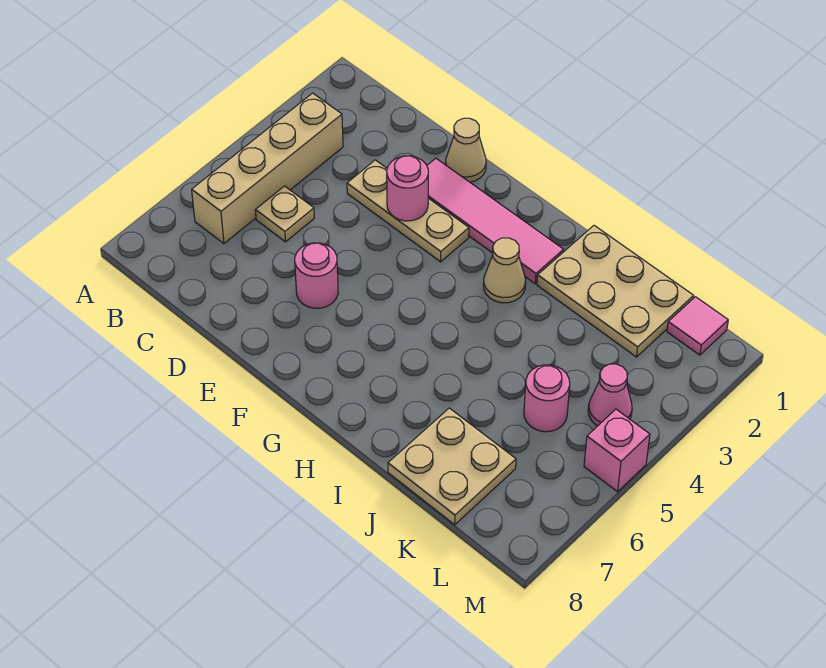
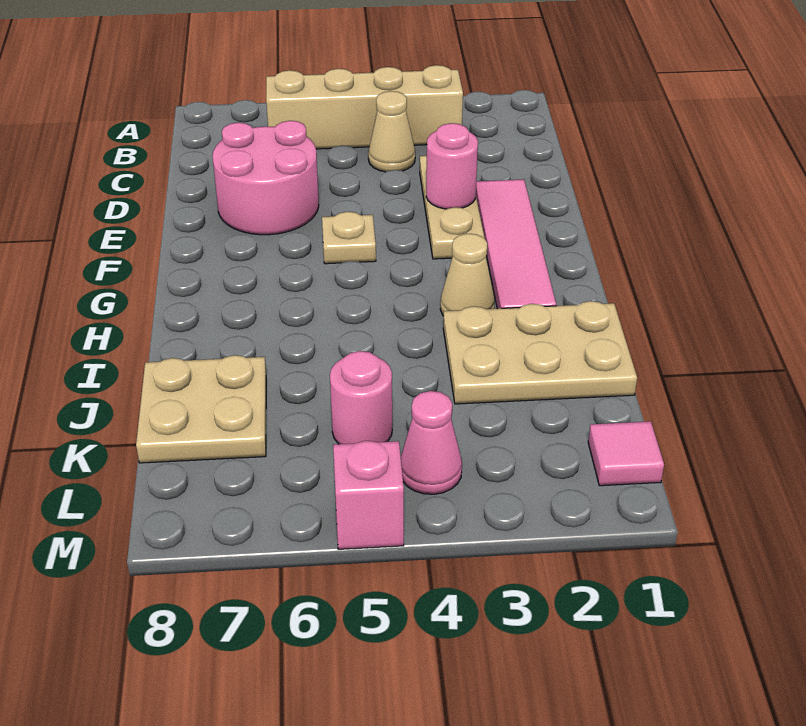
tan 1x1 plate [255,186,314,242] -> tan 1x1 plate moved to [322,212,376,264]
tan 1x1 cone [446,118,486,182] -> tan 1x1 cone moved to [368,91,415,172]
pink 1x1 round brick [295,243,338,308] -> pink 2x2 round brick [212,121,319,235]
tan 2x3 plate [537,226,694,357] -> tan 2x3 plate turned to [443,301,637,404]

